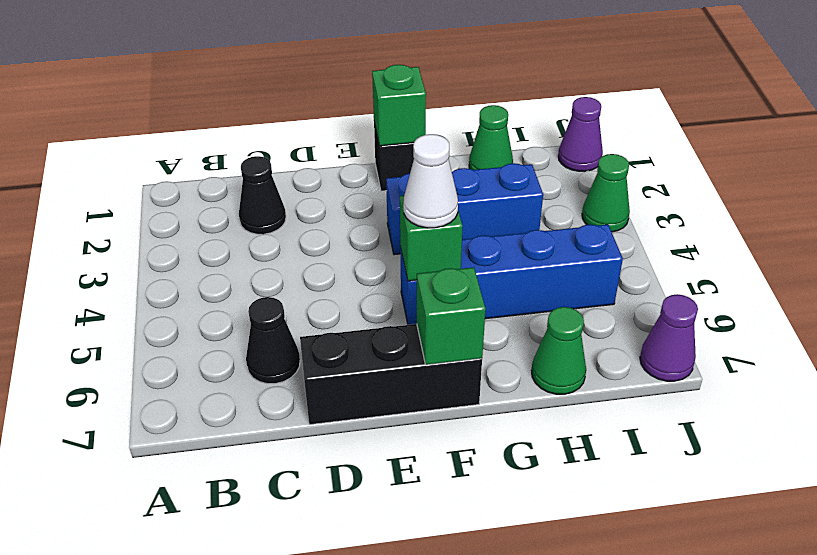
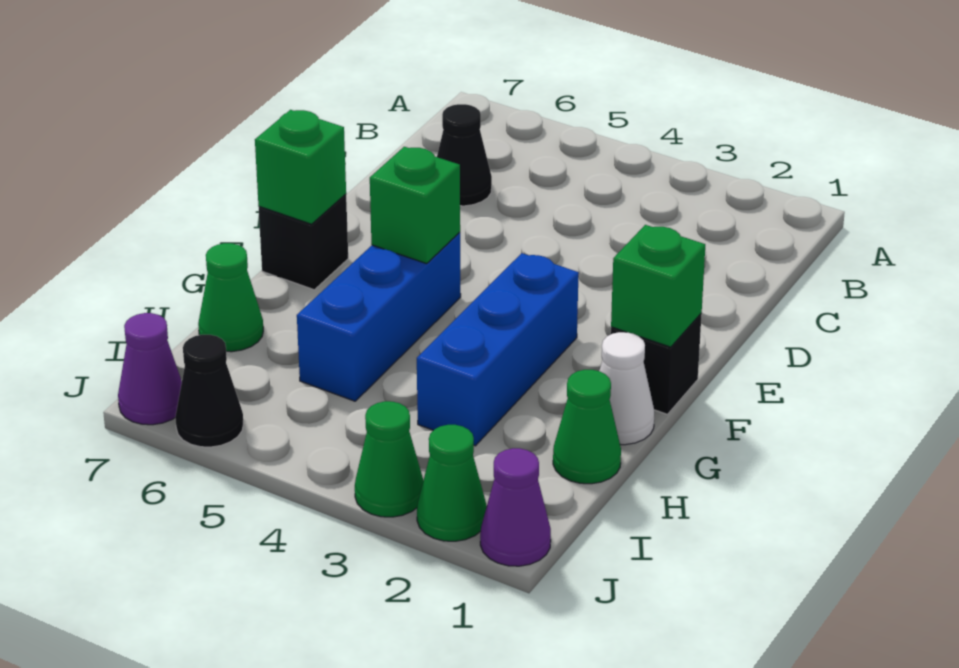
black 1x1 cone [239,156,286,234] -> black 1x1 cone moved to [175,335,243,447]
black 1x3 brick [300,324,482,425] -> black 1x1 brick [259,194,348,290]
blue 1x4 brick [400,225,623,325] -> blue 1x3 brick [297,232,461,401]
white 1x1 cone [403,134,458,228] -> white 1x1 cone moved to [599,332,654,445]
none -> green 1x1 cone [417,425,487,541]

